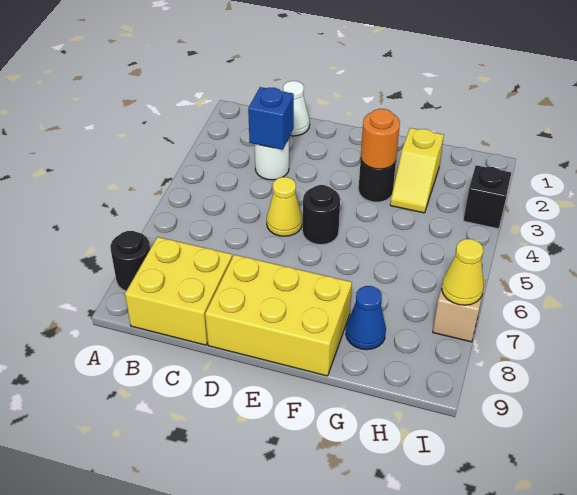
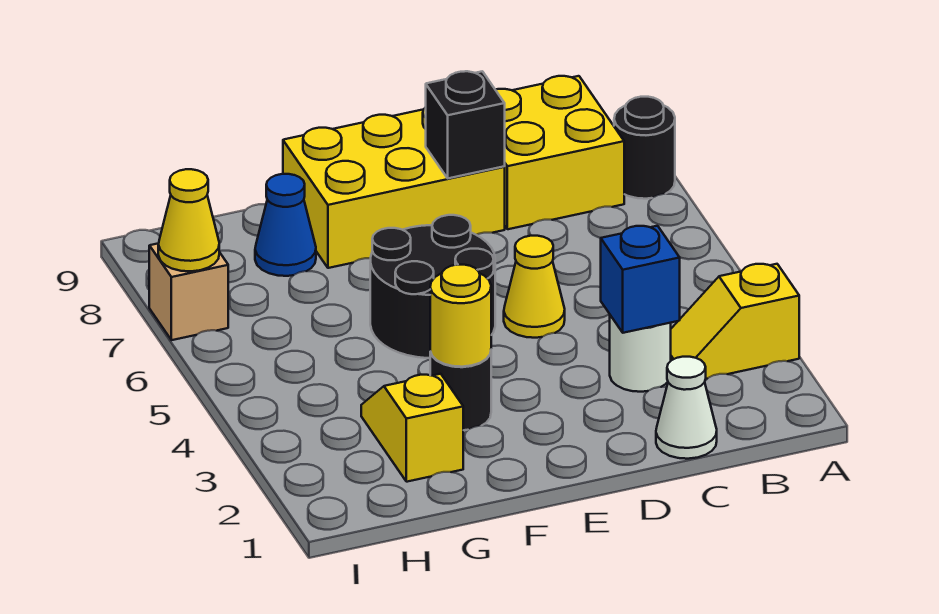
none -> yellow 1x2 slope [671,264,799,379]
black 1x1 round brick [303,185,340,245] -> black 2x2 round brick [370,215,495,358]
orange 1x1 round brick [361,109,400,169] -> yellow 1x1 round brick [430,265,491,367]
black 1x1 brick [463,165,511,229] -> black 1x1 brick moved to [426,71,505,178]

